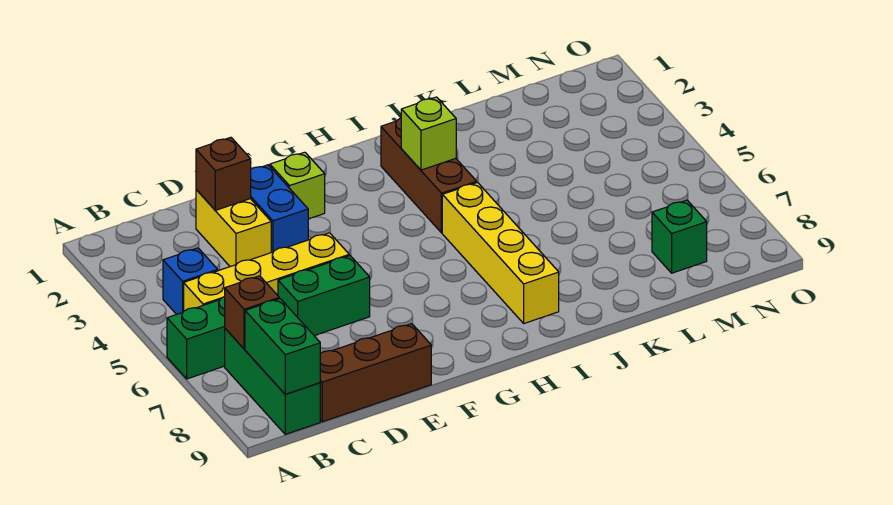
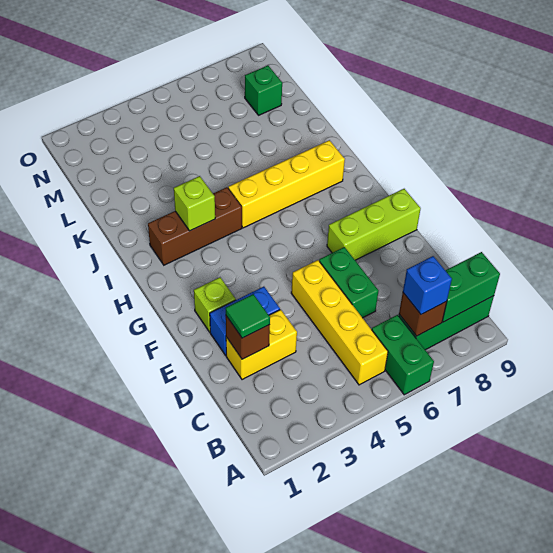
blue 1x1 brick [163,248,218,314] -> blue 1x1 brick moved to [403,256,452,314]
brown 1x3 brick [320,324,431,422] -> none
none -> green 1x1 tile [226,294,270,338]
none -> lime 1x3 brick [327,189,421,260]

